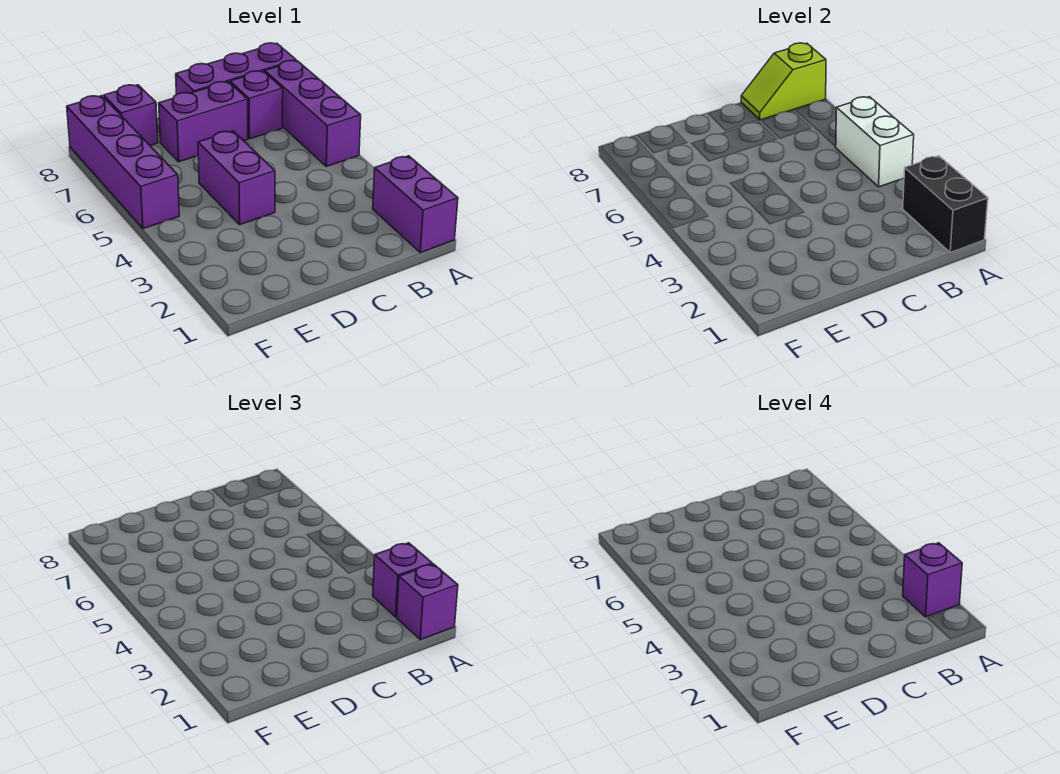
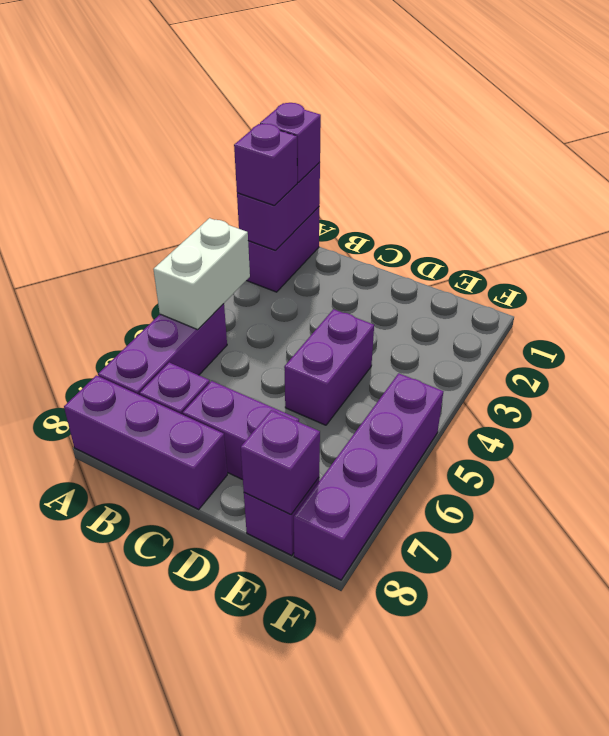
black 1x2 brick [903,156,988,253] -> purple 1x2 brick [237,162,320,251]
purple 1x1 brick [903,543,962,617] -> purple 1x1 brick moved to [241,410,320,514]
lime 1x2 slope [741,43,826,120] -> none

